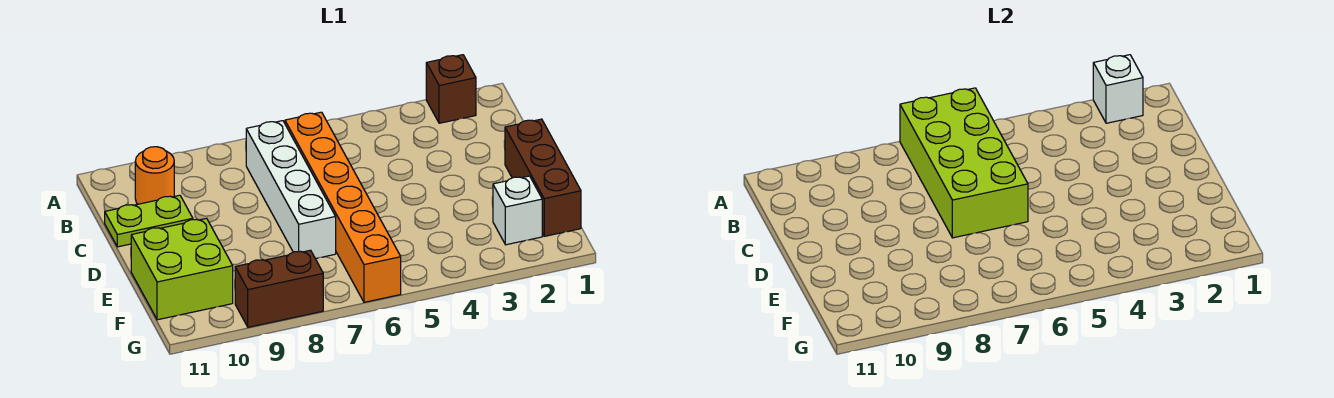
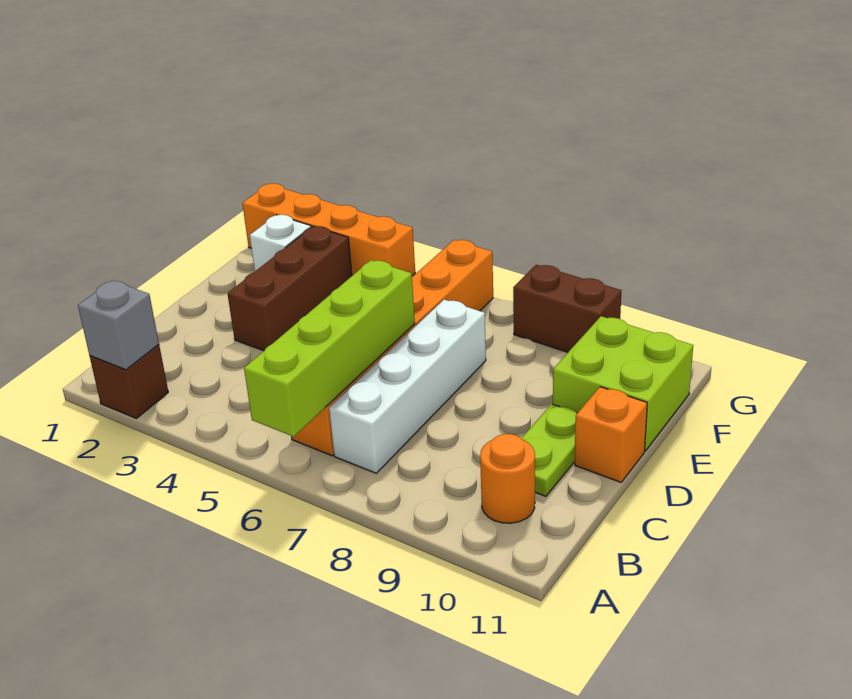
white 1x1 brick [1093,55,1143,123] -> grey 1x1 brick [78,280,159,370]
lime 2x4 brick [900,88,1028,238] -> lime 1x4 brick [244,260,415,437]
lime 1x2 plate [105,195,193,247] -> lime 1x2 plate turned to [521,404,577,496]
brown 1x3 brick [505,119,581,236] -> brown 1x3 brick moved to [227,226,352,351]
none -> orange 1x1 brick [575,387,647,482]
none -> orange 1x4 brick [242,184,415,276]

